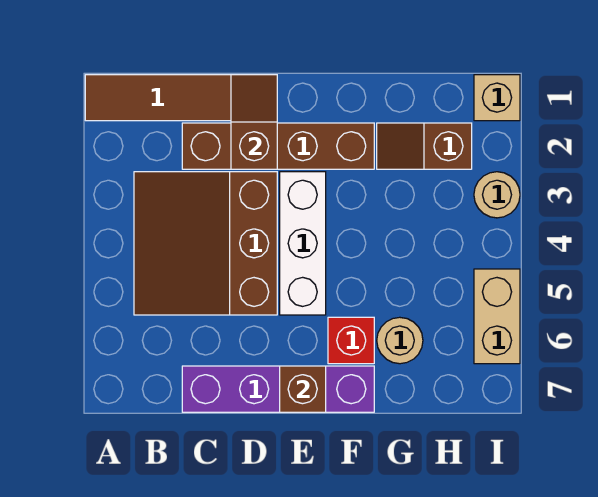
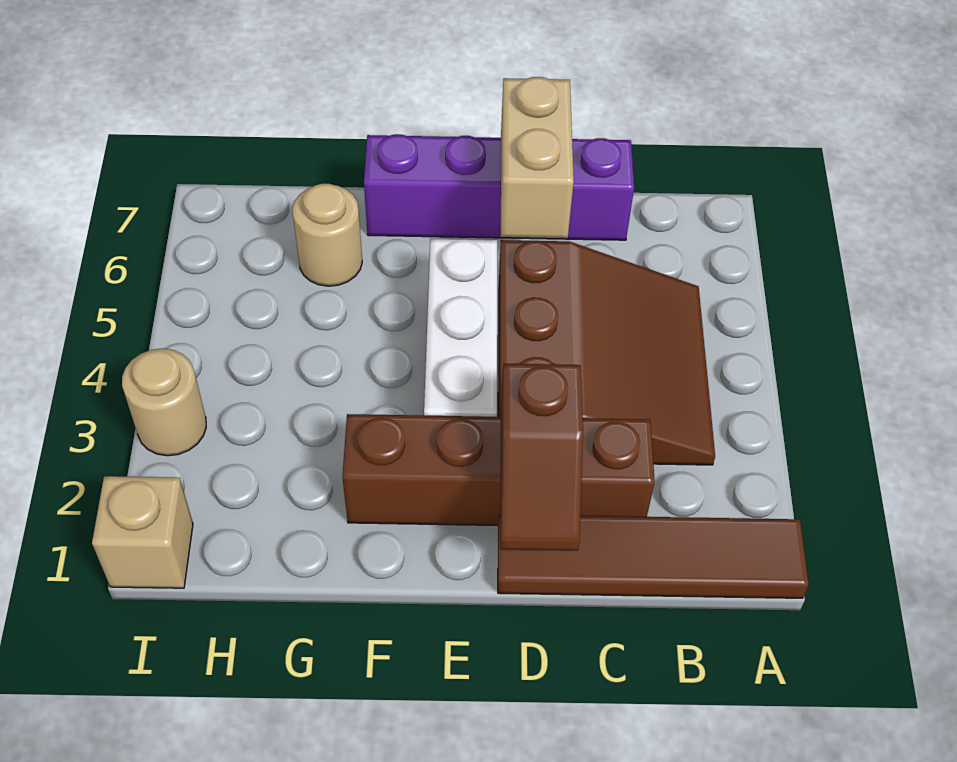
brown 1x1 brick [280,366,326,412] -> none
red 1x1 brick [328,317,374,364] -> none
brown 1x2 slope [377,123,472,169] -> none
tan 1x2 brick [474,269,520,364] -> tan 1x2 brick moved to [501,77,574,238]

